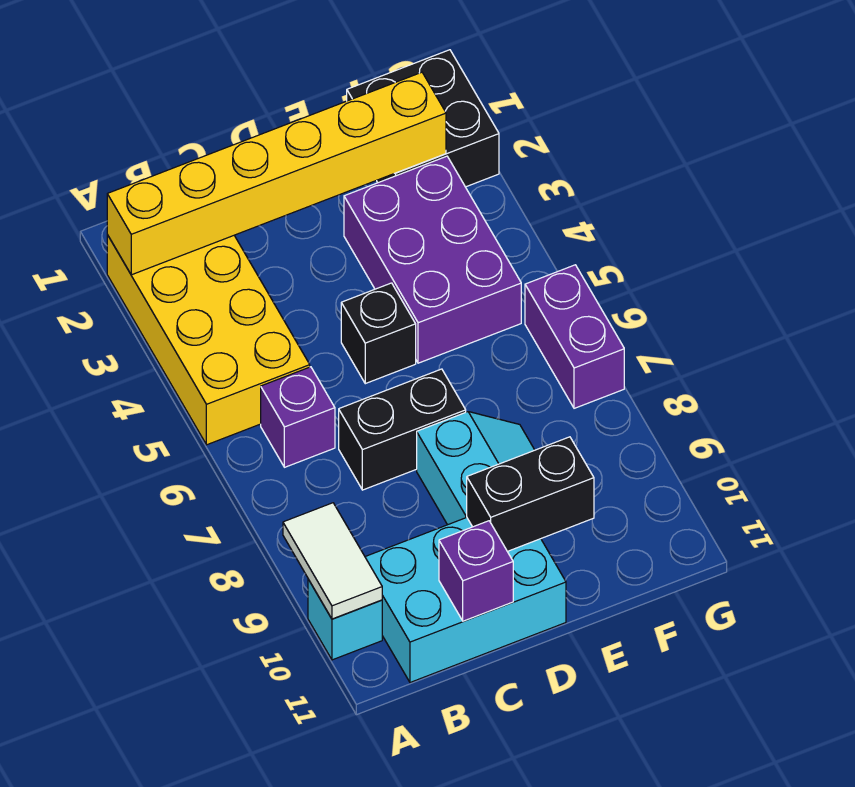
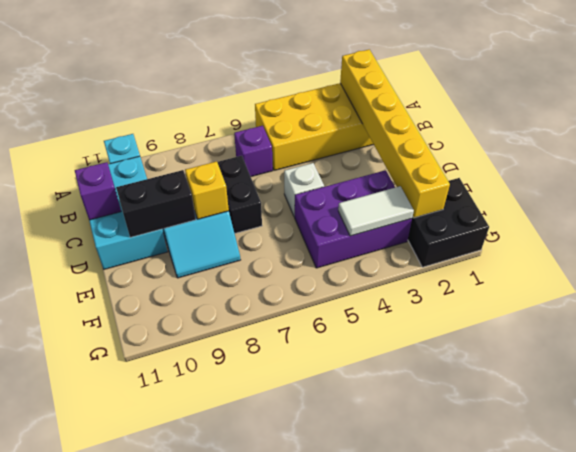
white 1x2 tile [283,503,382,619] -> white 1x2 tile moved to [338,186,414,236]
black 1x1 brick [341,283,416,384] -> white 1x1 brick [284,163,324,217]
none -> yellow 1x1 brick [185,161,229,219]
black 1x2 brick [467,437,594,551] -> black 1x2 brick turned to [116,170,196,238]
purple 1x2 brick [525,265,624,408] -> none

